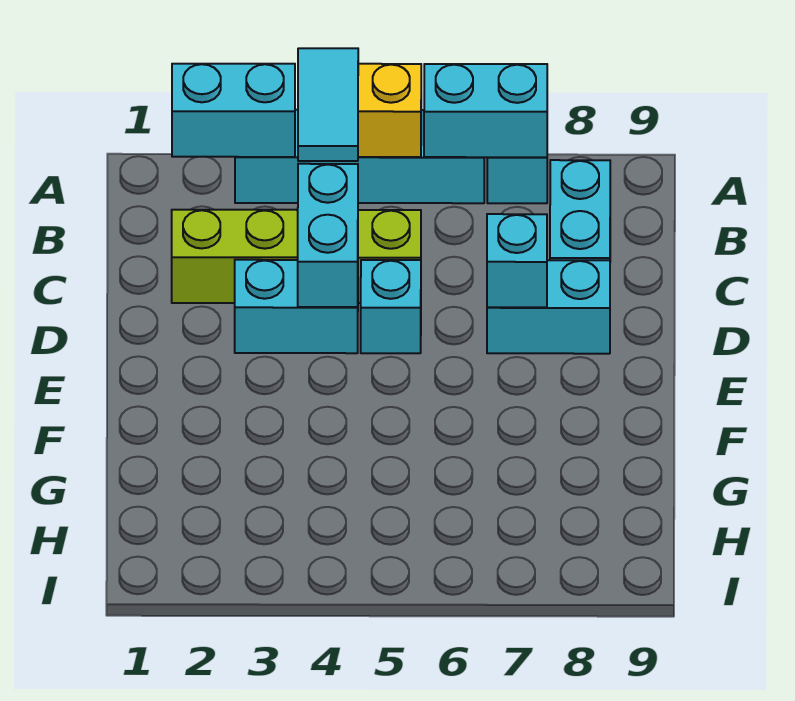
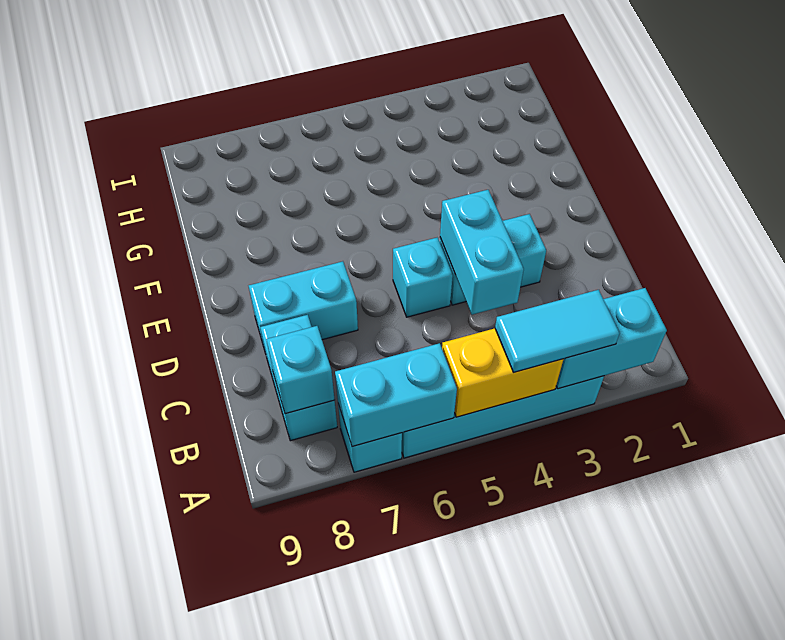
cyan 1x2 tile [298,48,358,161] -> cyan 1x2 tile turned to [495,290,620,372]
lime 1x4 brick [172,210,421,303] -> none
cyan 1x1 brick [487,214,547,307] -> cyan 1x1 brick moved to [266,326,335,414]

